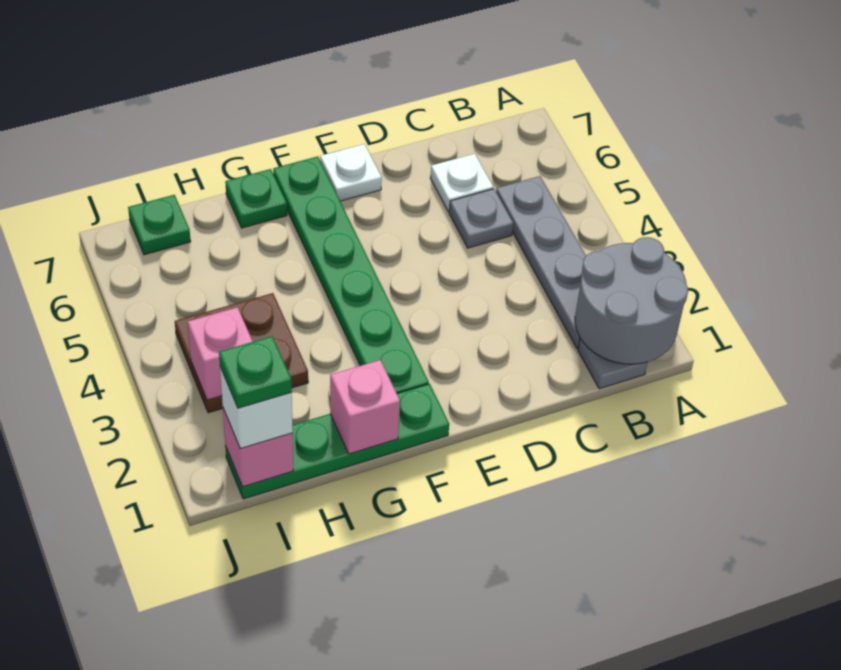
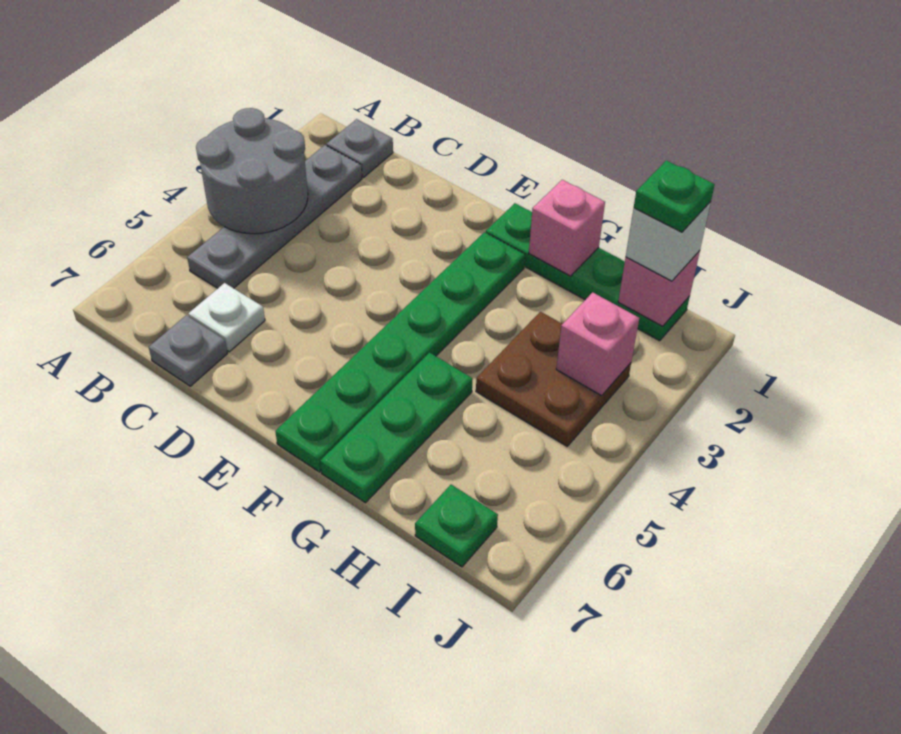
grey 2x2 round brick [575,237,688,364] -> grey 2x2 round brick moved to [196,108,308,234]
grey 1x1 plate [449,189,513,248] -> grey 1x1 plate moved to [149,315,227,386]
white 1x1 plate [320,144,382,201] -> none
green 1x1 plate [225,169,287,228] -> green 1x3 plate [320,353,473,503]

